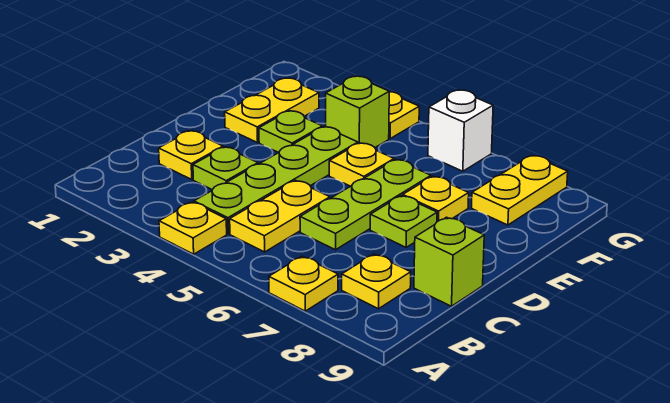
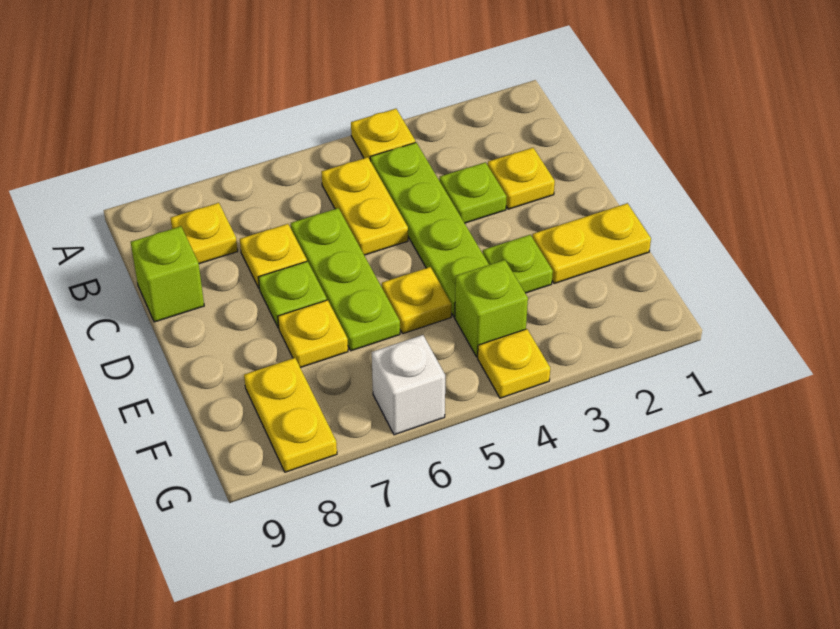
yellow 1x1 plate [269,256,338,311] -> yellow 1x1 plate moved to [240,224,307,288]
yellow 1x2 plate [225,78,319,143] -> yellow 1x2 plate turned to [532,203,651,284]

